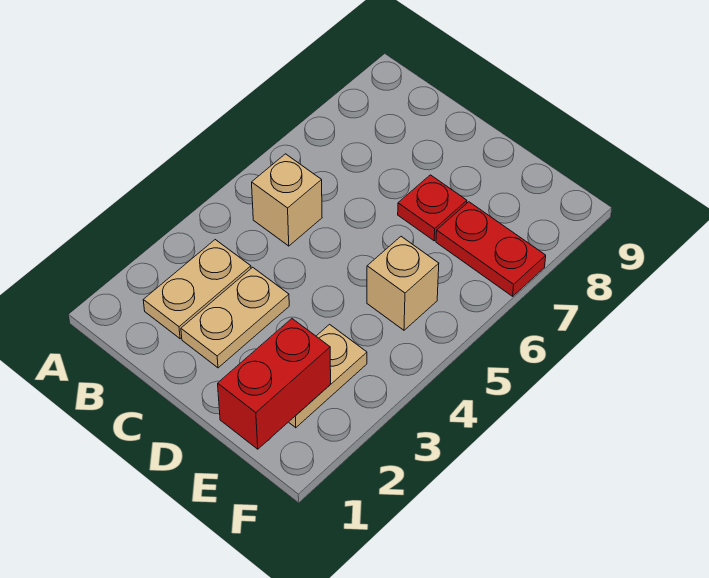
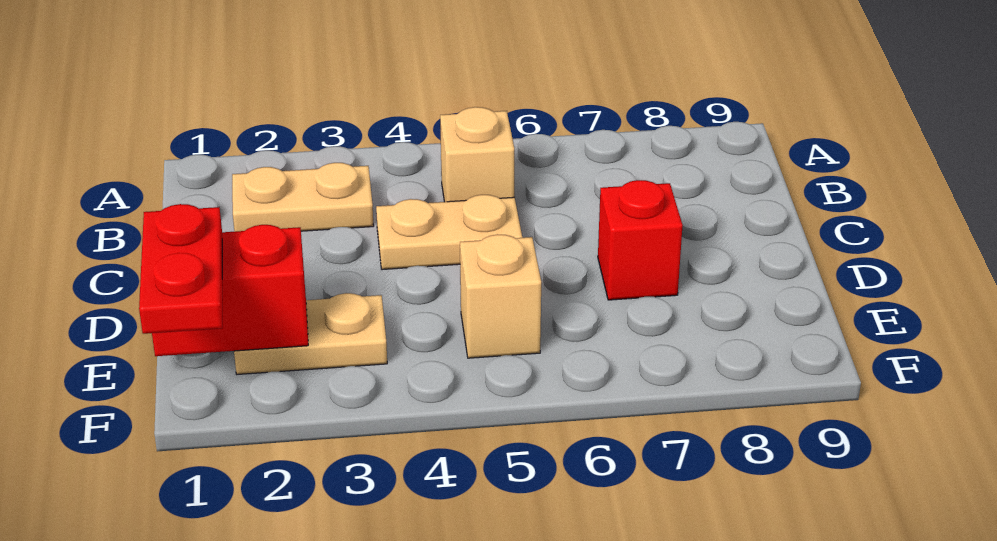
tan 1x2 plate [181,267,289,368] -> tan 1x2 plate moved to [376,195,522,270]
red 1x1 plate [398,175,467,241] -> red 1x1 brick [598,180,683,300]
red 1x2 plate [436,202,546,296] -> red 1x2 plate moved to [139,204,222,334]

